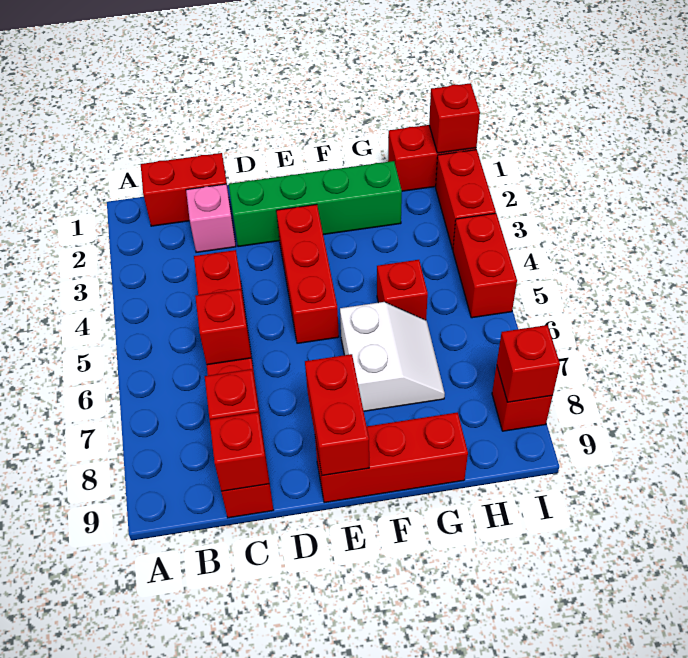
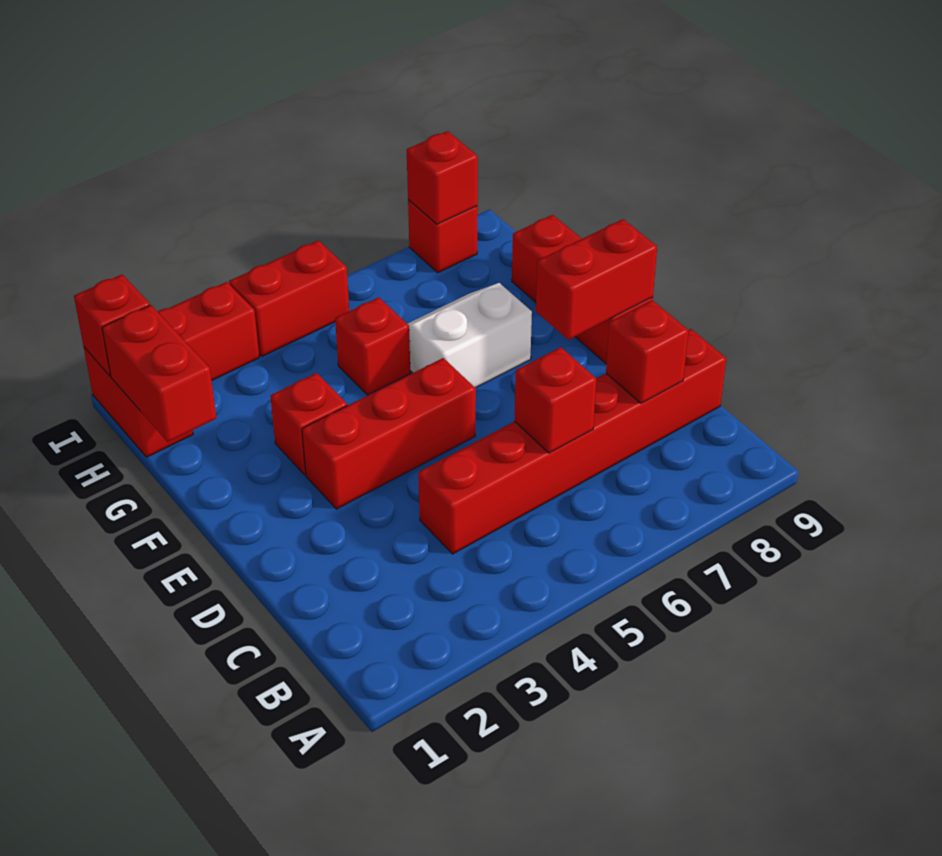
red 1x2 brick [141,153,230,226] -> red 1x2 brick moved to [102,305,216,442]
pink 1x1 brick [186,184,236,252] -> none
red 1x1 brick [210,412,269,491] -> red 1x1 brick moved to [270,373,347,475]
green 1x4 brick [229,161,402,247] -> none

